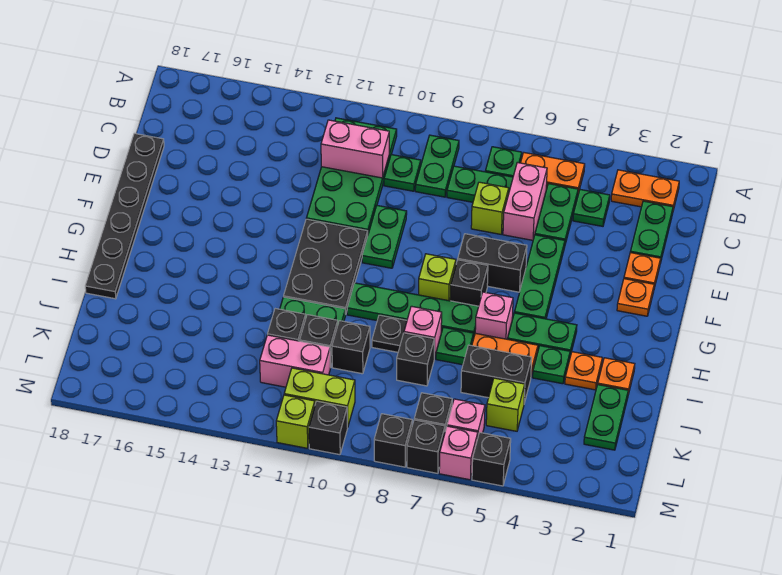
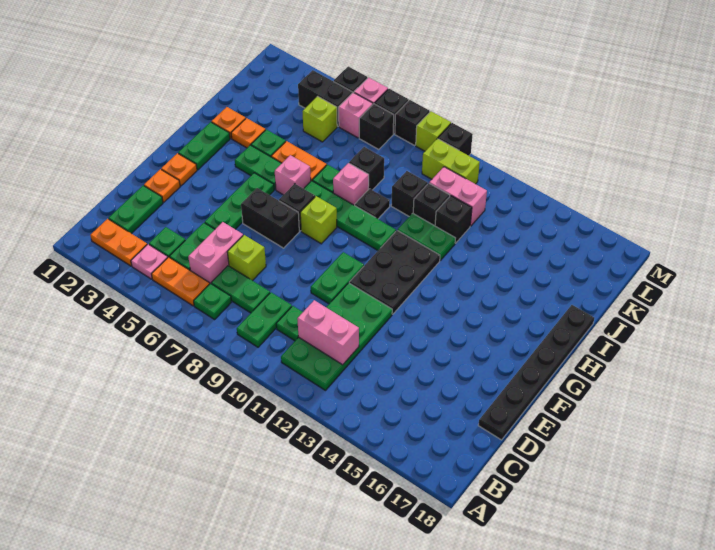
none -> pink 1x1 plate [131,244,168,279]
green 1x2 plate [584,384,628,450] -> green 1x2 plate moved to [178,122,230,170]
black 1x2 brick [461,345,532,403] -> black 1x2 brick moved to [298,70,352,126]
lime 1x1 brick [276,395,315,448] -> lime 1x1 brick moved to [416,111,451,151]

